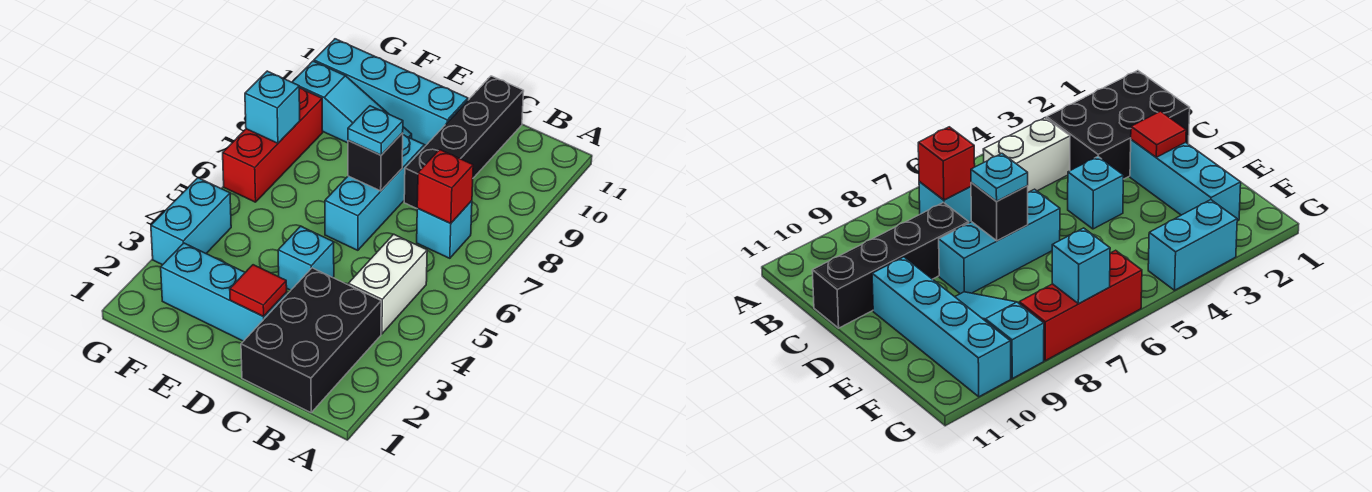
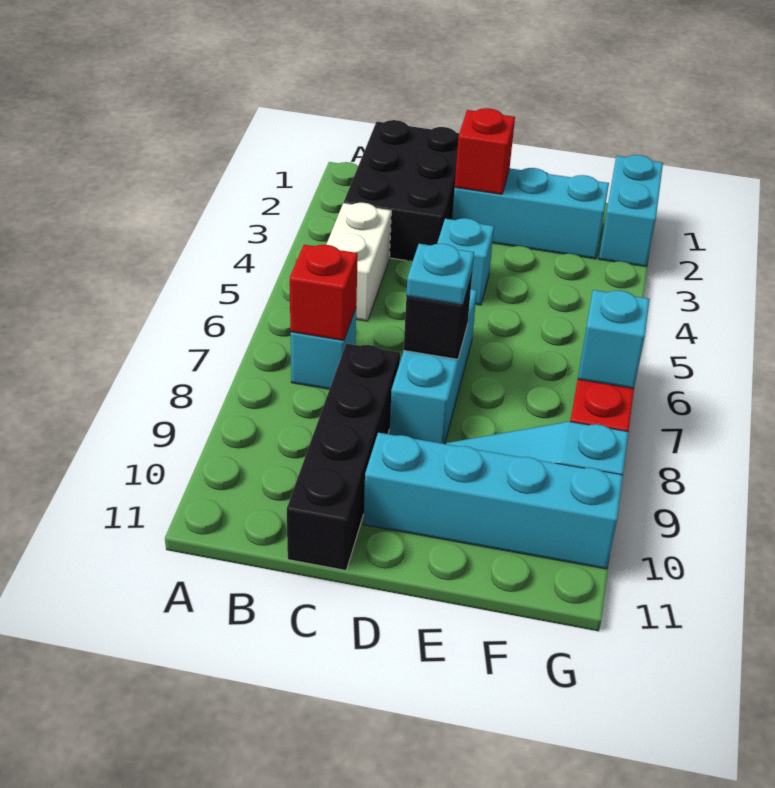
red 1x1 tile [230,265,287,317] -> red 1x1 brick [455,108,515,194]
cyan 1x2 brick [151,178,231,265] -> cyan 1x2 brick moved to [599,155,663,267]

